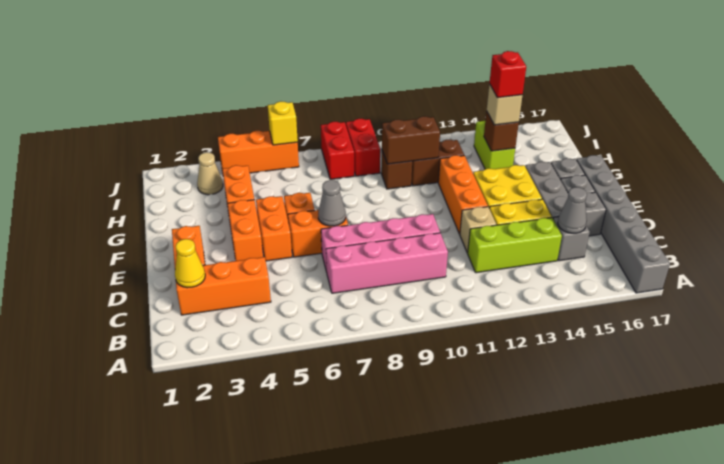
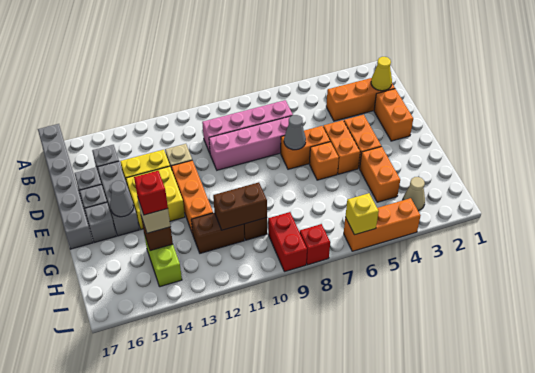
lime 1x3 brick [468,218,562,273] -> none
grey 1x1 cone [558,187,587,233] -> grey 1x1 cone moved to [110,181,134,217]
red 1x2 brick [321,122,354,179] -> red 1x1 brick [300,224,330,265]

